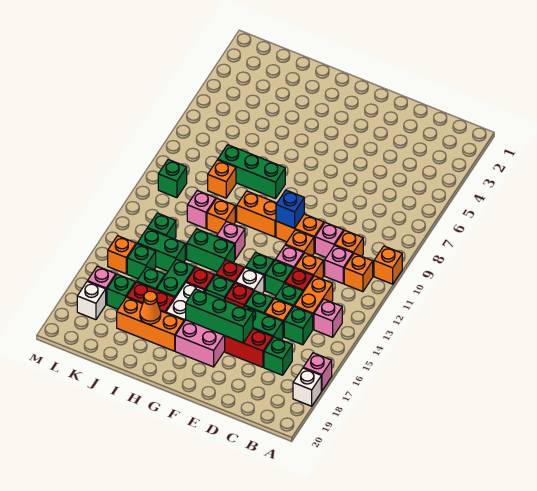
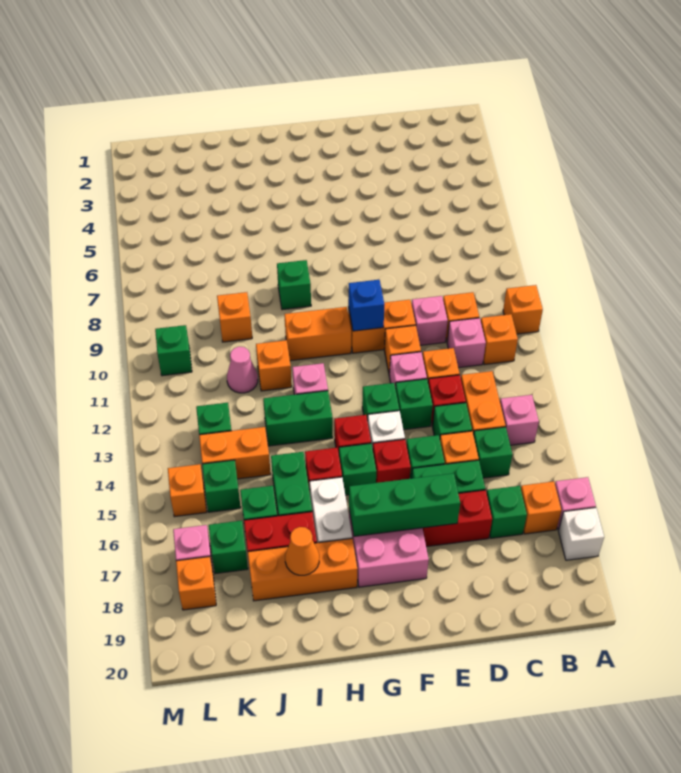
none -> orange 1x1 brick [521,481,561,534]
green 1x3 brick [218,145,285,199] -> green 1x1 brick [277,260,311,310]
pink 1x1 brick [187,191,216,229] -> pink 1x1 cone [227,347,258,393]
green 1x2 brick [137,228,185,271] -> orange 1x2 brick [199,427,271,479]
white 1x1 brick [77,282,106,320] -> orange 1x1 brick [176,557,216,610]

